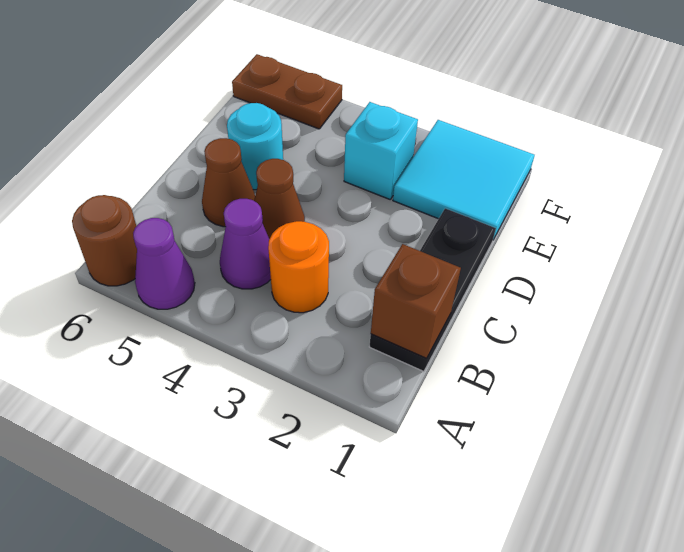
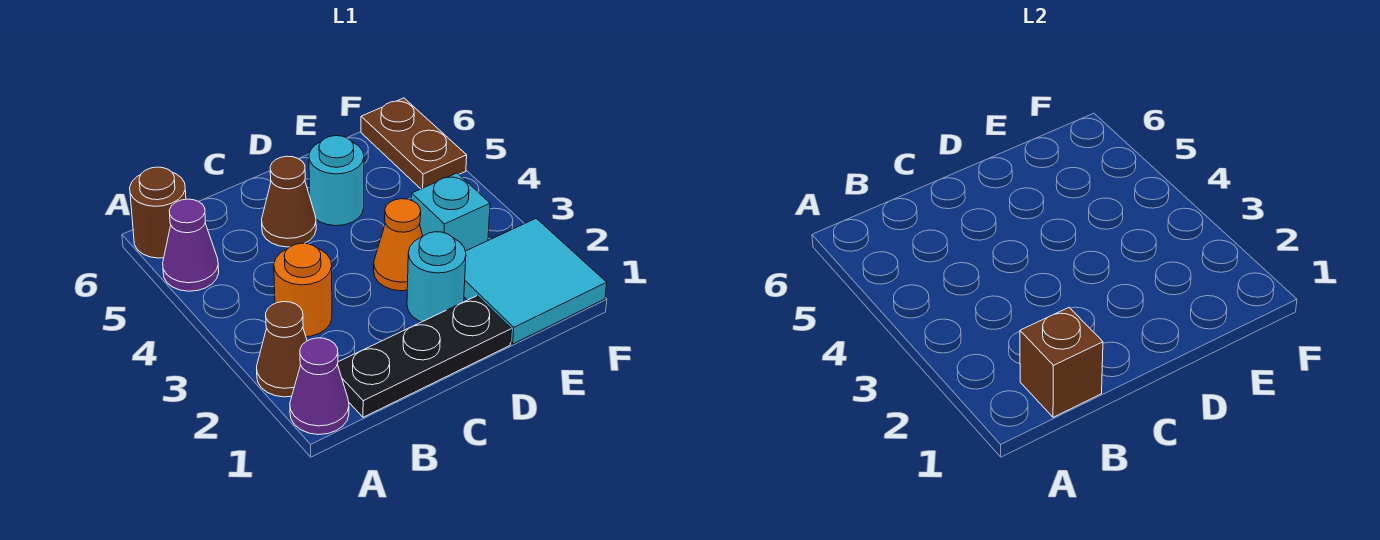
purple 1x1 cone [220,199,271,289] -> purple 1x1 cone moved to [290,338,349,435]
brown 1x1 cone [254,159,305,239] -> brown 1x1 cone moved to [257,302,307,397]
none -> cyan 1x1 round brick [407,232,466,322]
none -> orange 1x1 cone [374,199,423,291]

